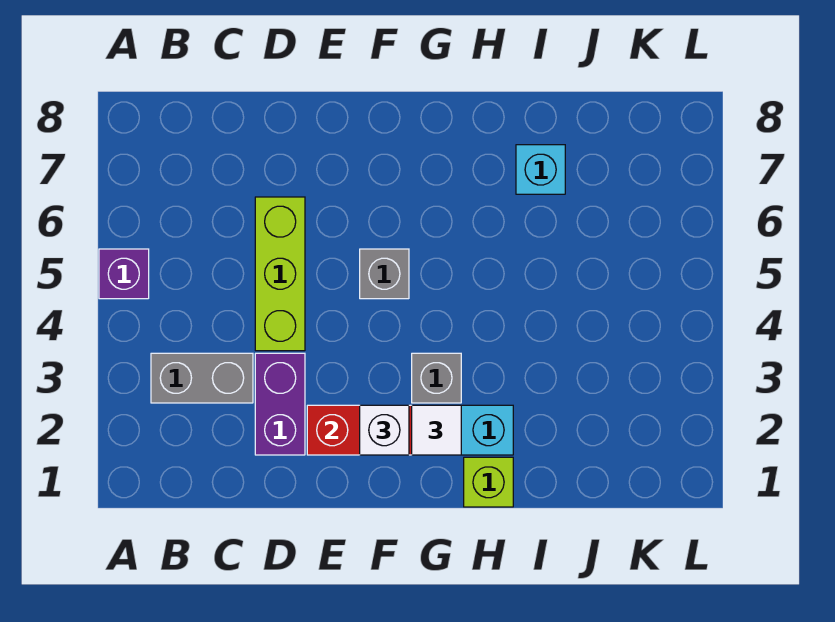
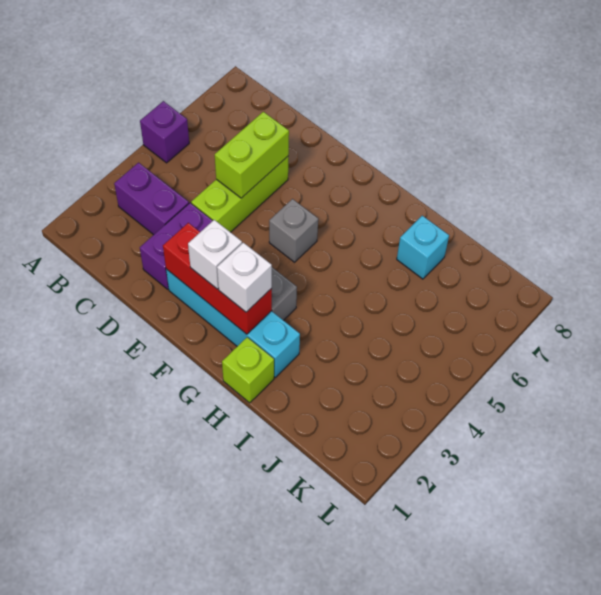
grey 1x2 brick [151,353,253,403] -> purple 1x2 brick [114,163,189,235]
none -> lime 1x2 brick [215,112,289,198]
white 1x1 tile [412,405,461,455] -> white 1x1 brick [217,243,272,312]

